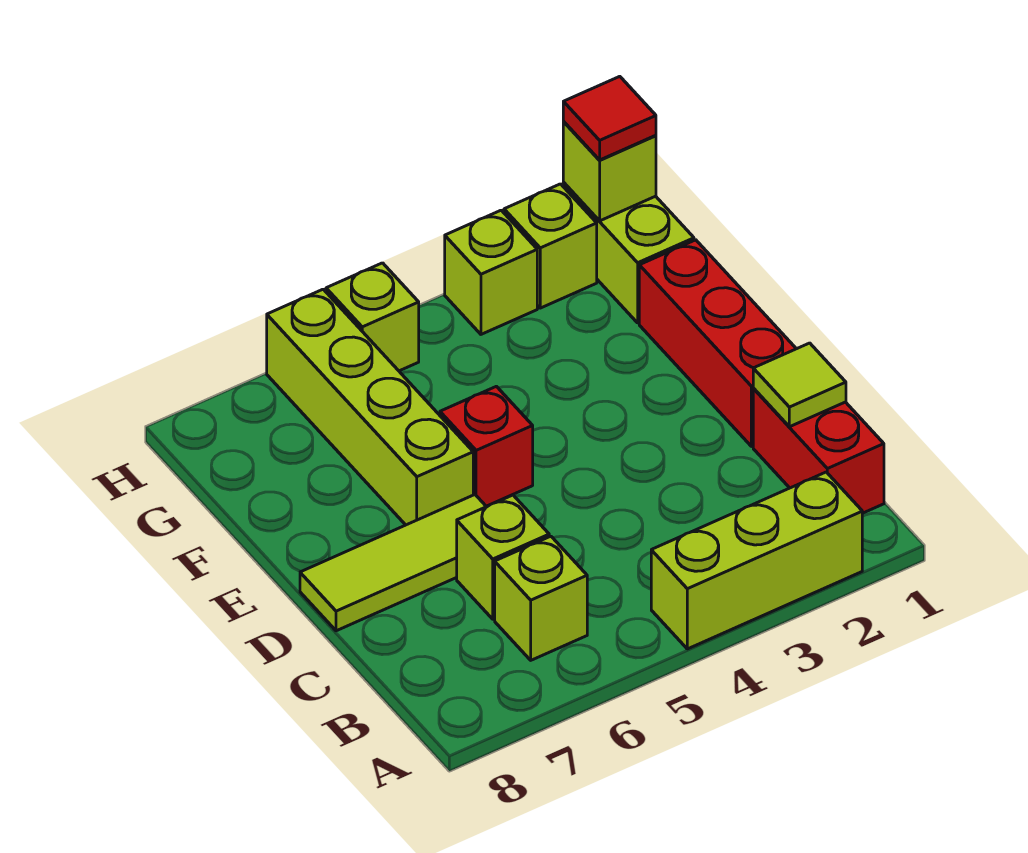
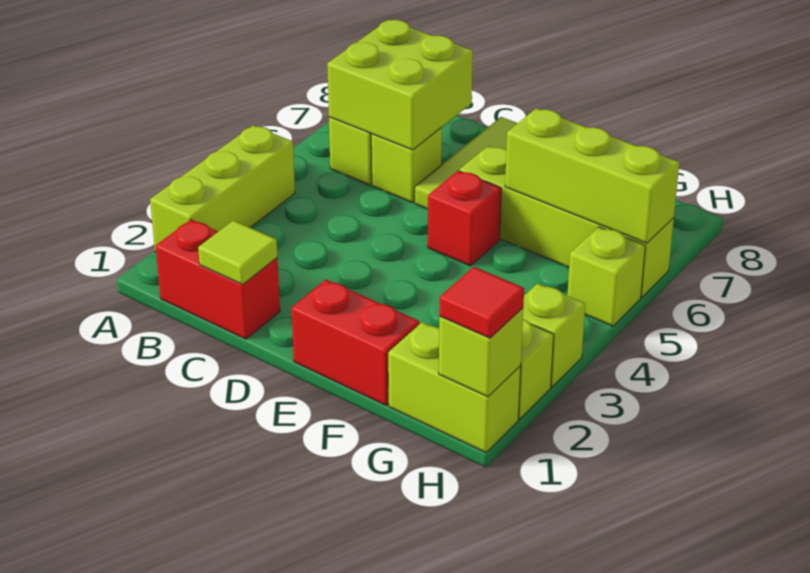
none -> lime 2x2 brick [327,20,473,150]
red 1x3 brick [639,240,796,446] -> red 1x2 brick [291,280,419,405]
none -> lime 1x3 brick [505,108,679,243]

